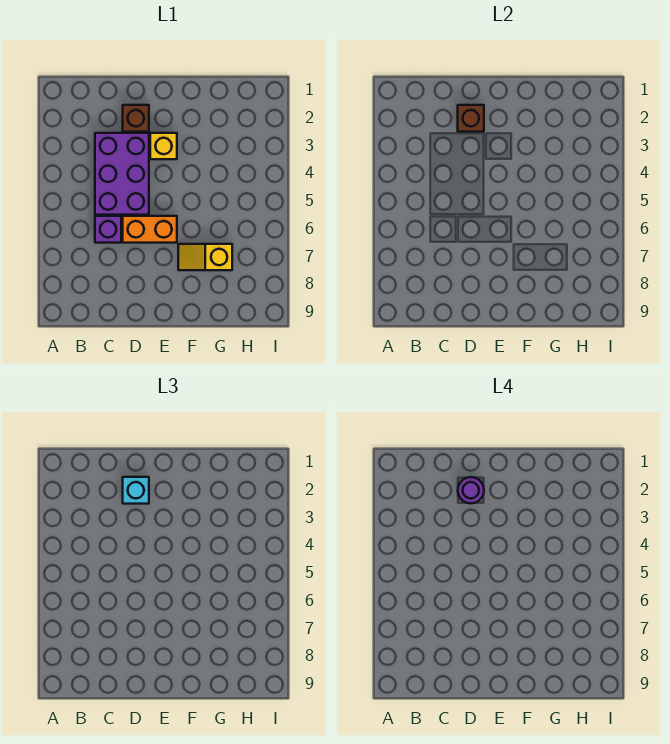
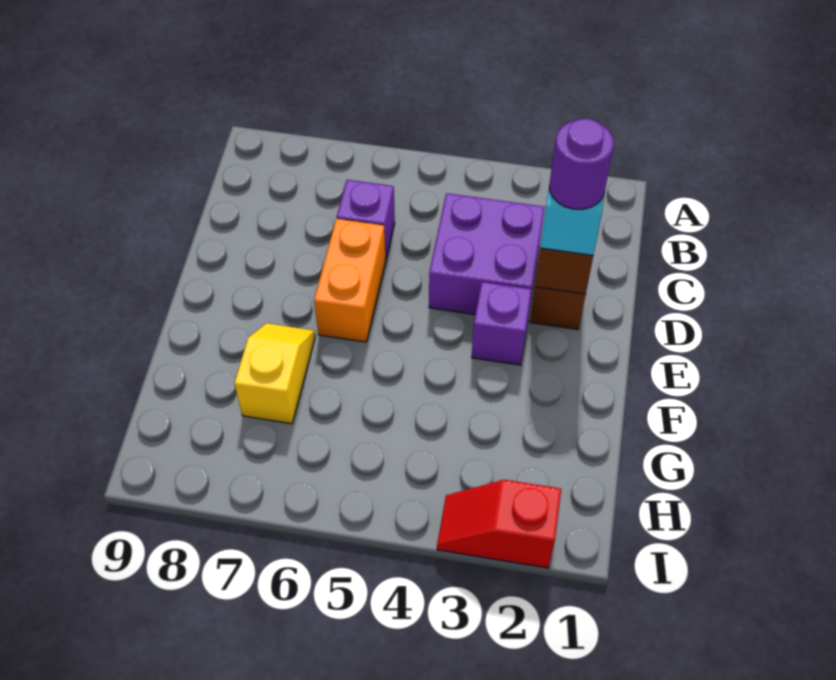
purple 2x3 brick [95,133,149,215] -> purple 2x2 brick [429,193,545,315]
yellow 1x1 brick [150,133,177,159] -> purple 1x1 brick [472,282,532,365]
none -> red 1x2 slope [437,480,561,568]

